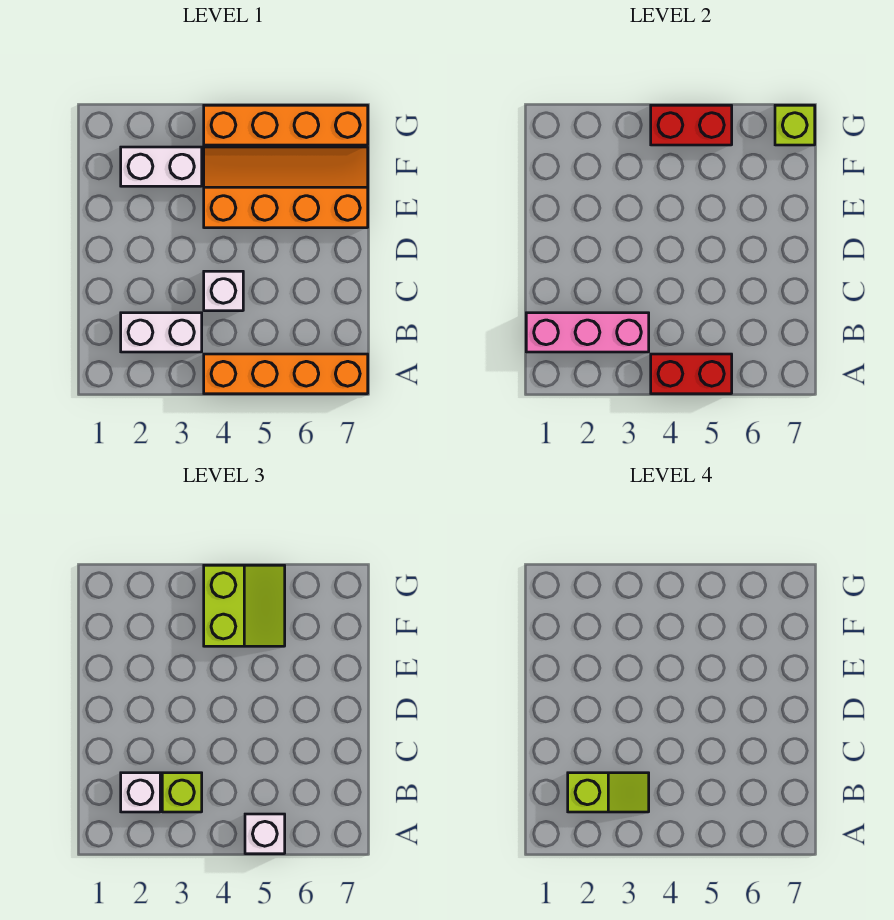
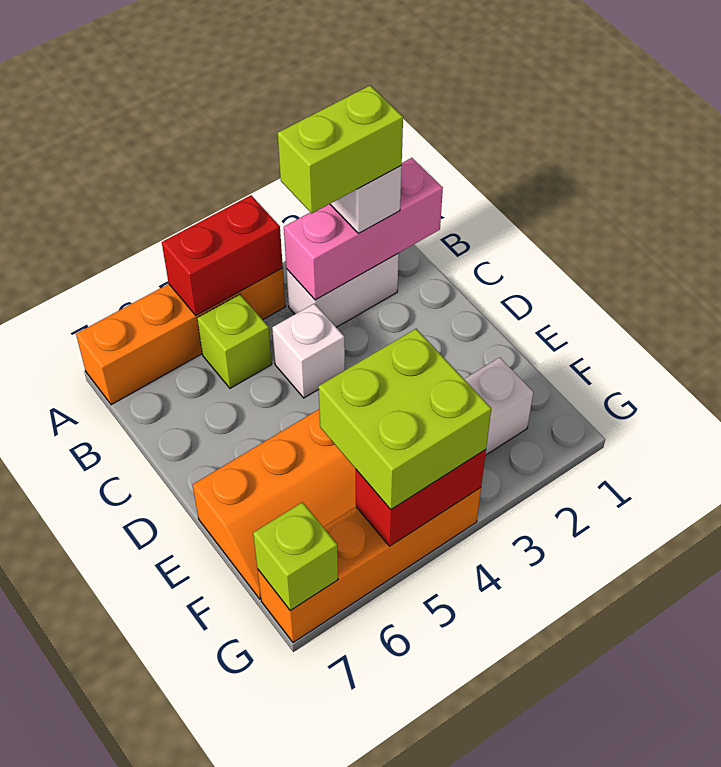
white 1x1 brick [245,814,285,854] -> none
lime 1x2 slope [568,773,649,812] -> lime 1x2 brick [278,85,403,213]
lime 1x1 brick [162,773,202,812] -> lime 1x1 brick moved to [197,294,272,388]
lime 2x2 slope [204,565,285,646] -> lime 2x2 brick [319,329,491,509]

